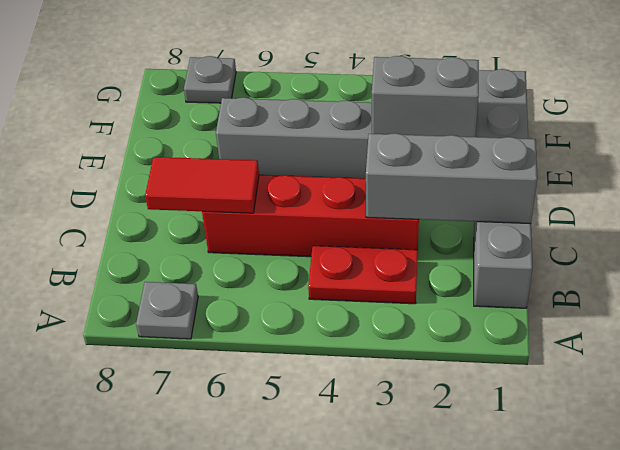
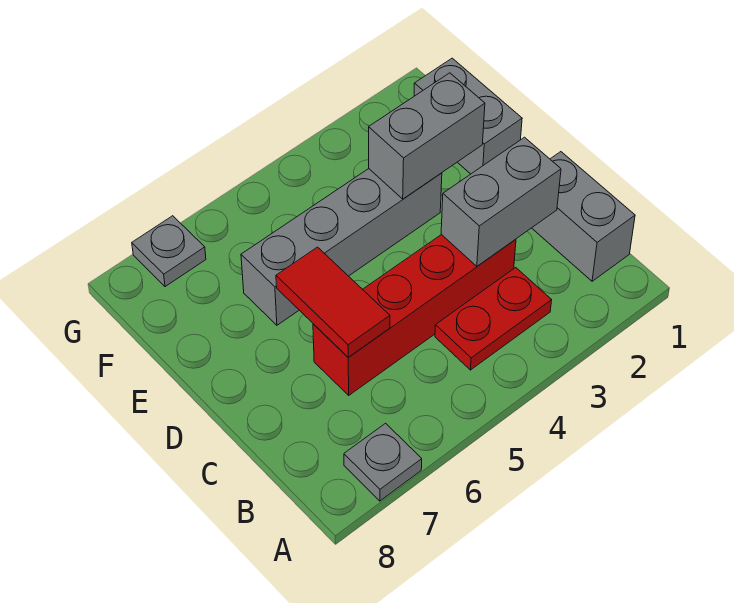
grey 1x3 brick [366,133,537,224] -> grey 1x2 brick [441,137,561,266]
red 1x2 tile [145,157,259,213] -> red 1x2 tile turned to [276,247,390,357]

